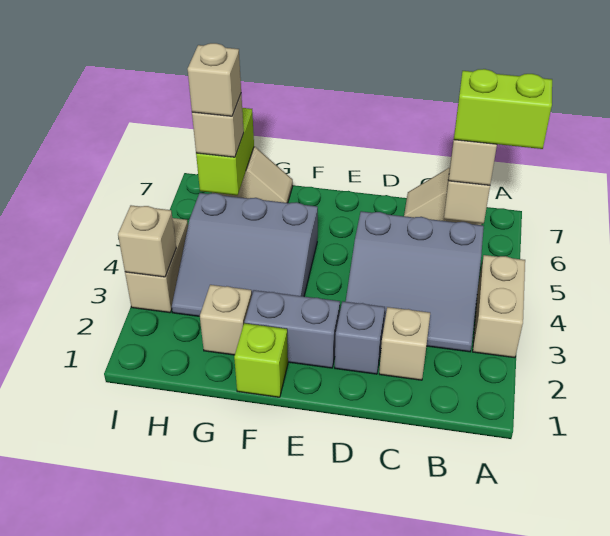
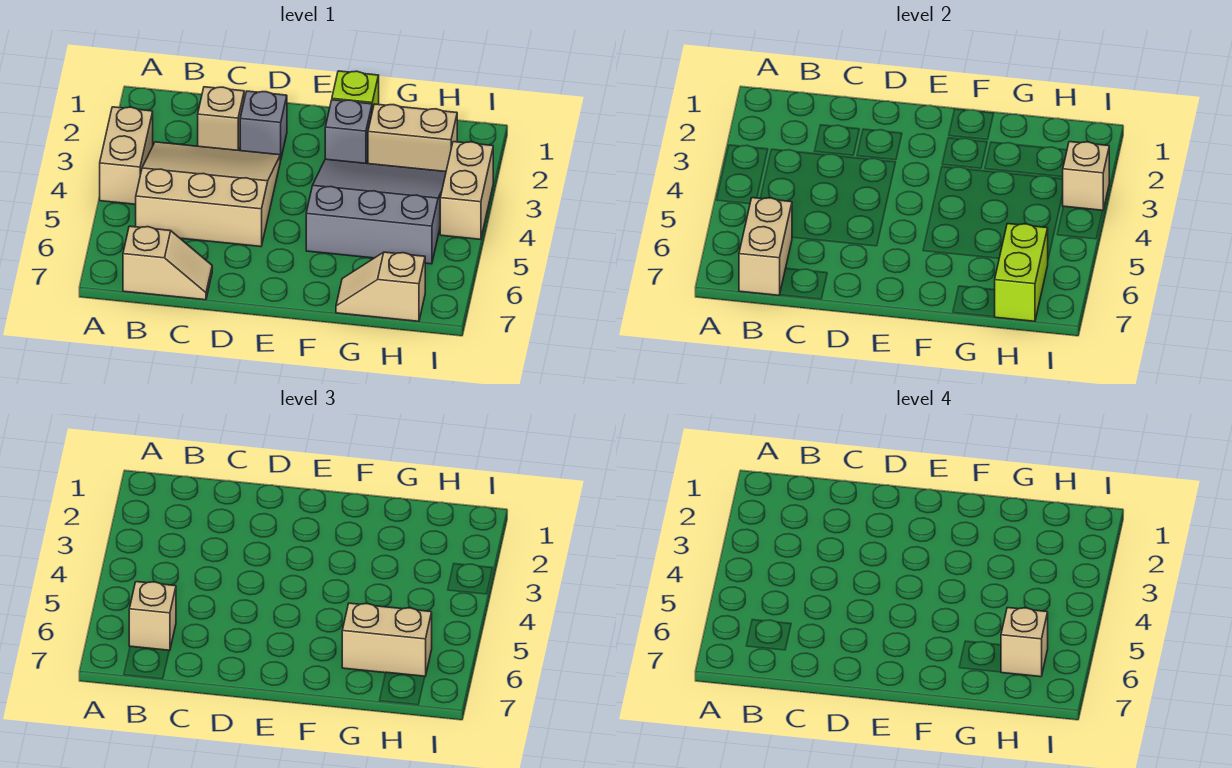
lime 1x2 brick [454,69,552,149] -> none
grey 3x3 slope [346,211,484,352] -> tan 3x3 slope [136,142,280,247]
grey 1x2 brick [244,290,340,368] -> grey 1x1 brick [325,100,372,163]
tan 1x1 brick [200,285,252,355] -> tan 1x2 brick [368,104,457,172]
tan 1x1 brick [192,95,244,157] -> tan 1x2 brick [342,603,432,676]

